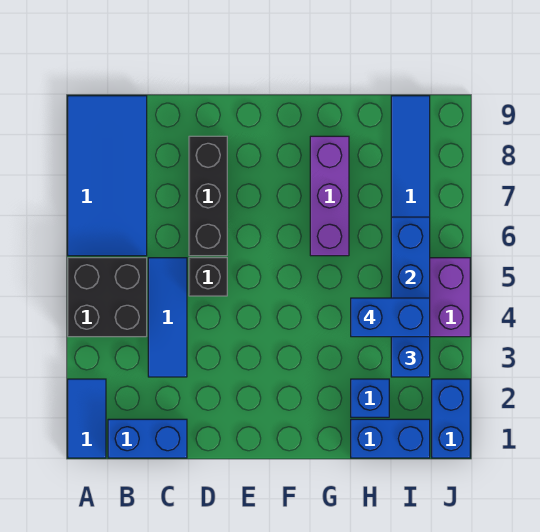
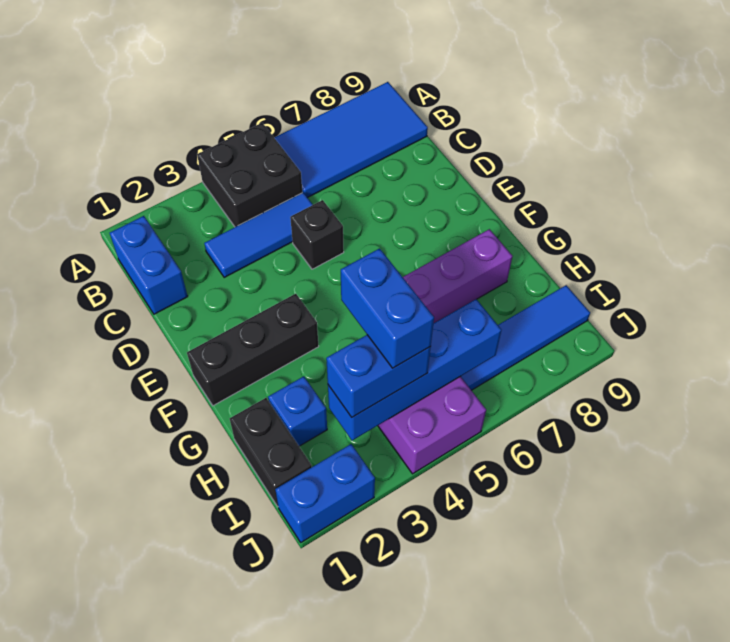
blue 1x2 tile [68,379,106,458] -> none
black 1x3 brick [189,136,227,256] -> black 1x3 brick moved to [187,294,319,406]
blue 1x2 brick [351,419,430,458] -> black 1x2 brick [230,398,312,507]

